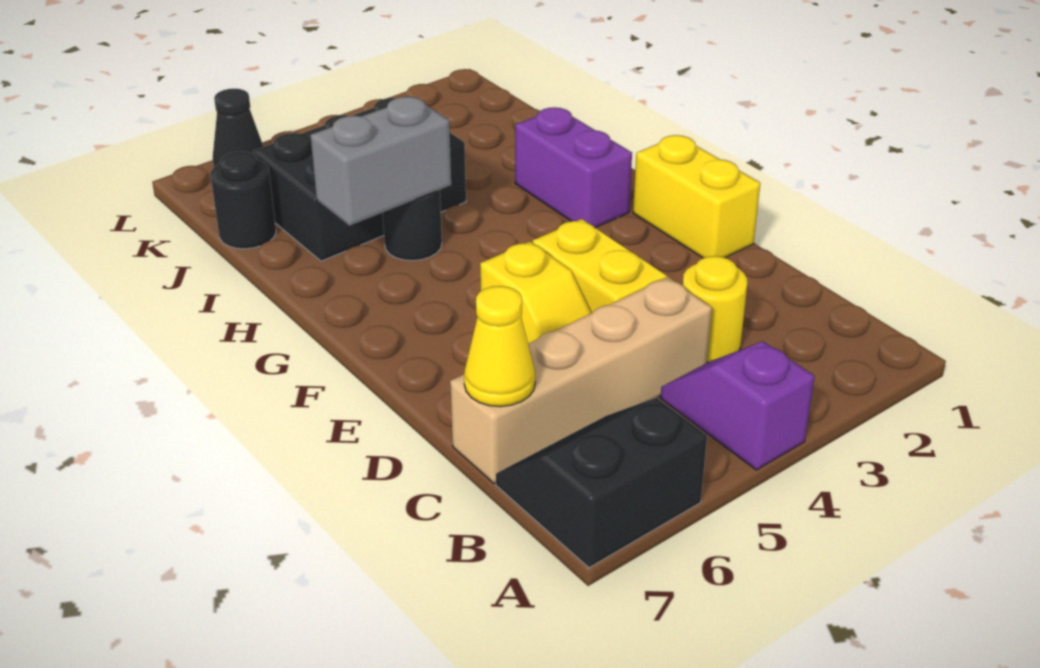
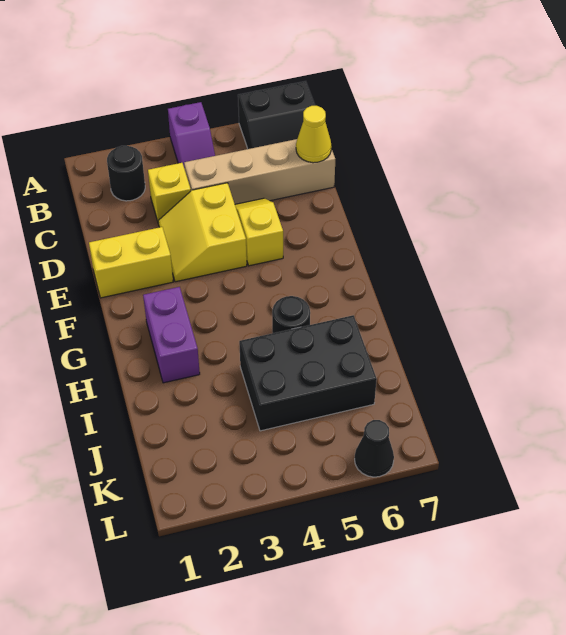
yellow 1x1 round brick [683,256,747,362] -> yellow 1x1 brick [148,163,191,224]
yellow 1x2 brick [633,135,760,258] -> yellow 1x2 brick turned to [89,227,173,298]
grey 1x2 brick [310,97,451,226] -> none
black 1x1 round brick [211,152,276,249] -> black 1x1 round brick moved to [107,146,145,201]

